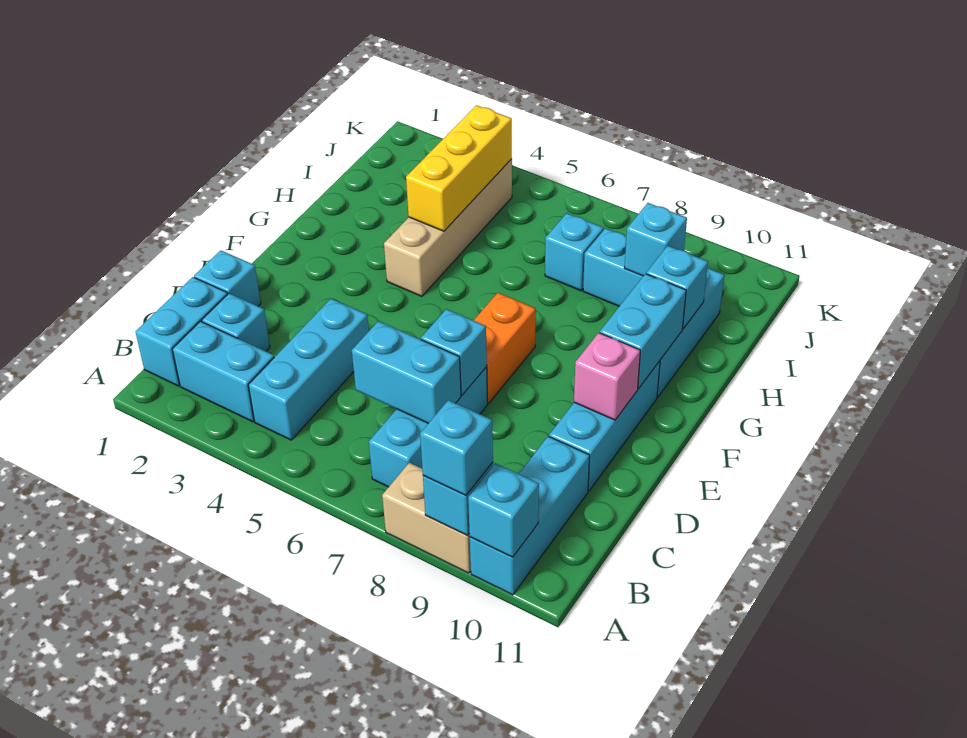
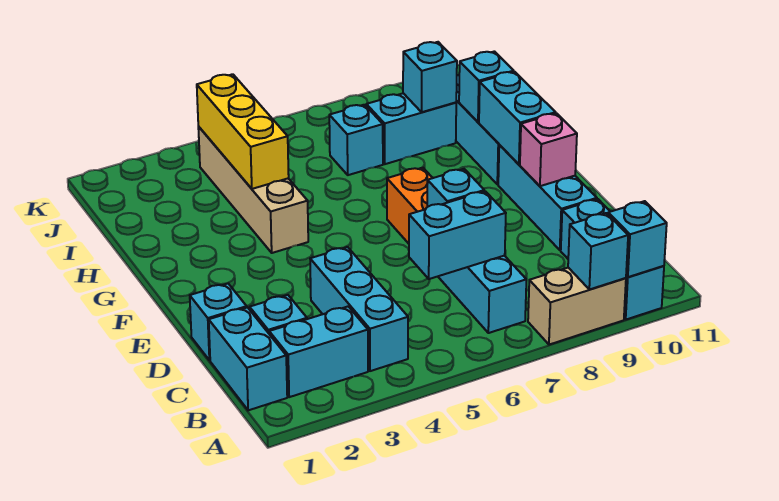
cyan 1x1 brick [420,400,493,496] -> none

